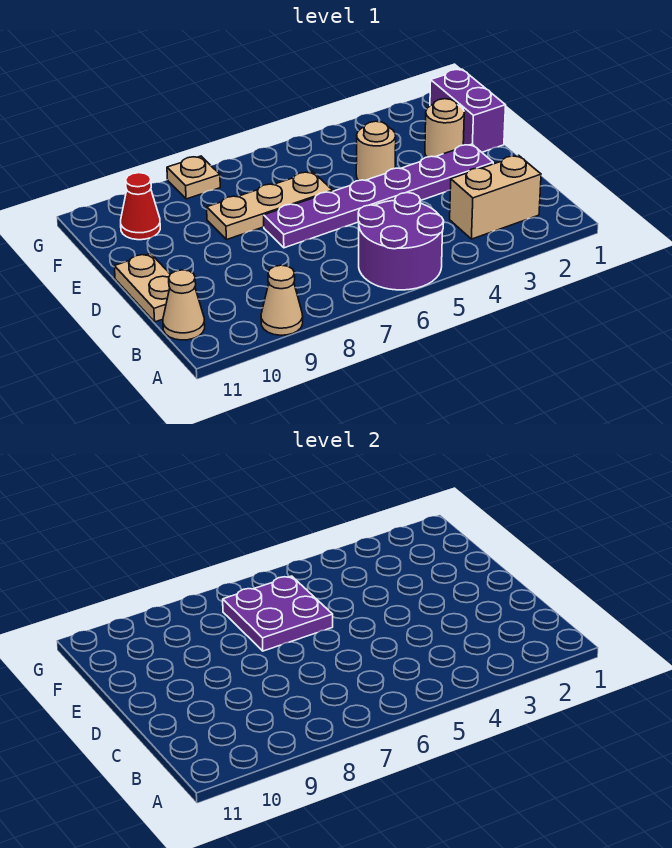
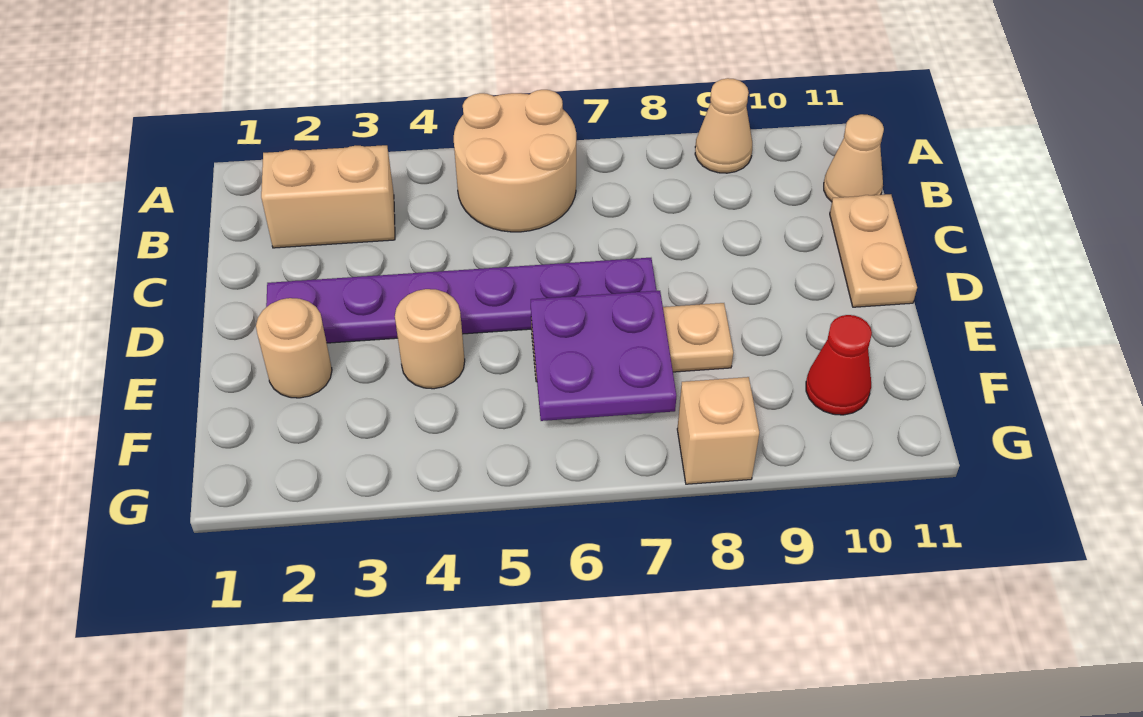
purple 2x2 round brick [358,193,444,290] -> tan 2x2 round brick [454,90,576,232]
purple 1x2 brick [430,69,506,152] -> none
tan 1x1 plate [167,156,220,199] -> tan 1x1 brick [677,377,759,484]

